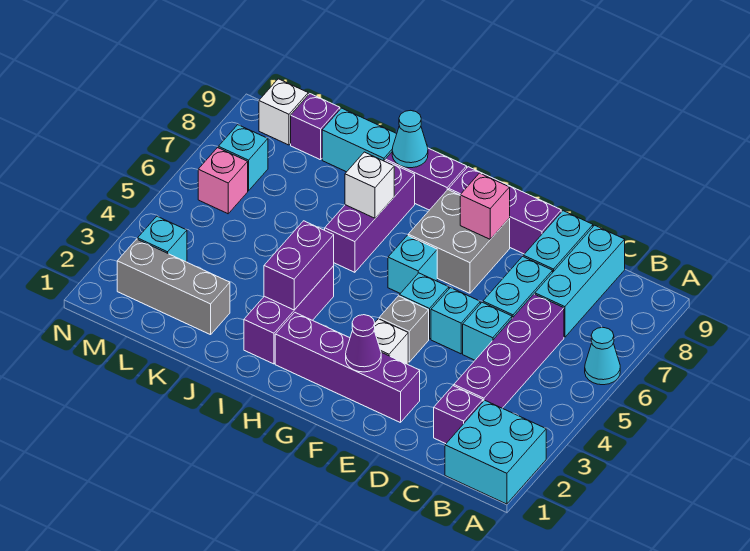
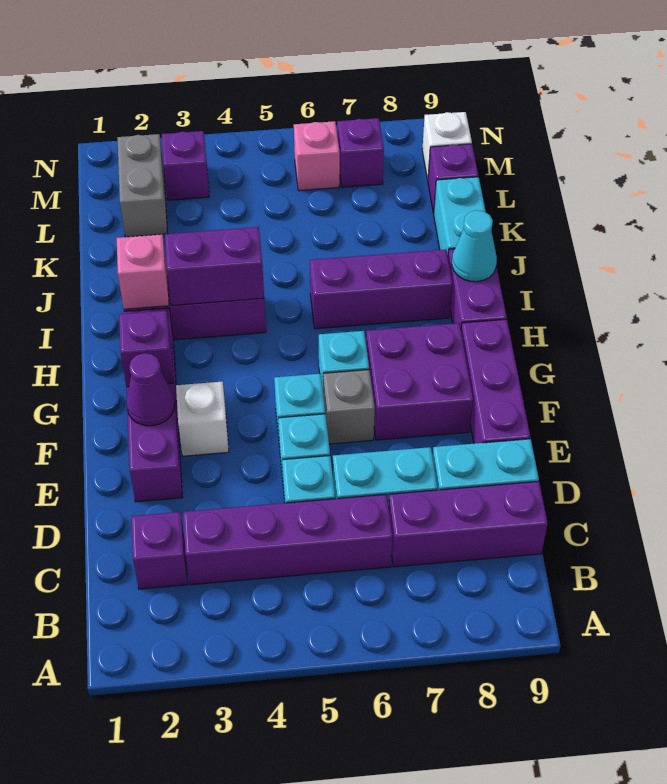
cyan 2x2 brick [445,400,546,504] -> none
cyan 1x1 cone [585,328,620,385] -> none
cyan 1x3 brick [535,225,625,337] -> purple 1x3 brick [388,481,548,567]
grey 1x1 brick [379,296,429,362] -> grey 1x1 brick moved to [323,370,375,444]
grey 2x2 brick [408,190,510,293] -> purple 2x2 brick [366,323,473,440]
pink 1x1 brick [460,173,510,239] -> pink 1x1 brick moved to [117,234,169,309]
none -> purple 1x1 brick [119,310,173,387]
white 1x1 brick [345,152,394,218] -> none
grey 1x3 brick [117,239,230,335] -> grey 1x2 brick [117,134,167,237]
cyan 1x1 brick [138,216,187,262] -> purple 1x1 brick [162,131,209,200]
cyan 1x1 brick [218,125,268,191] -> purple 1x1 brick [337,118,384,187]

